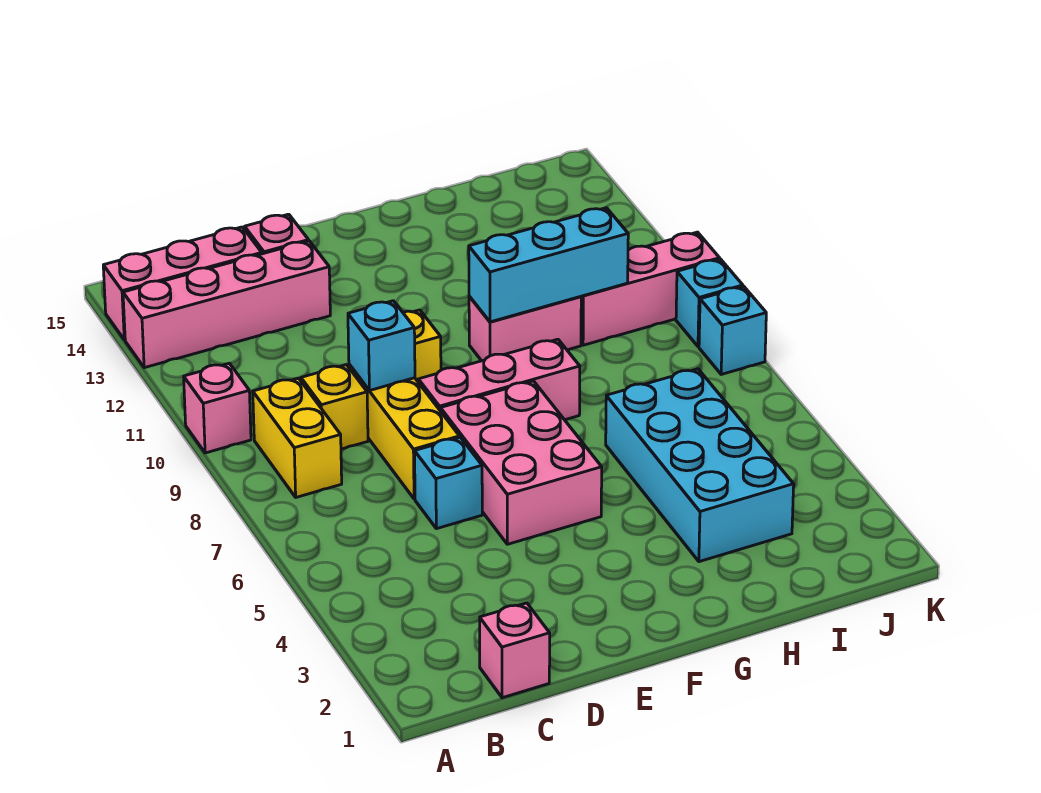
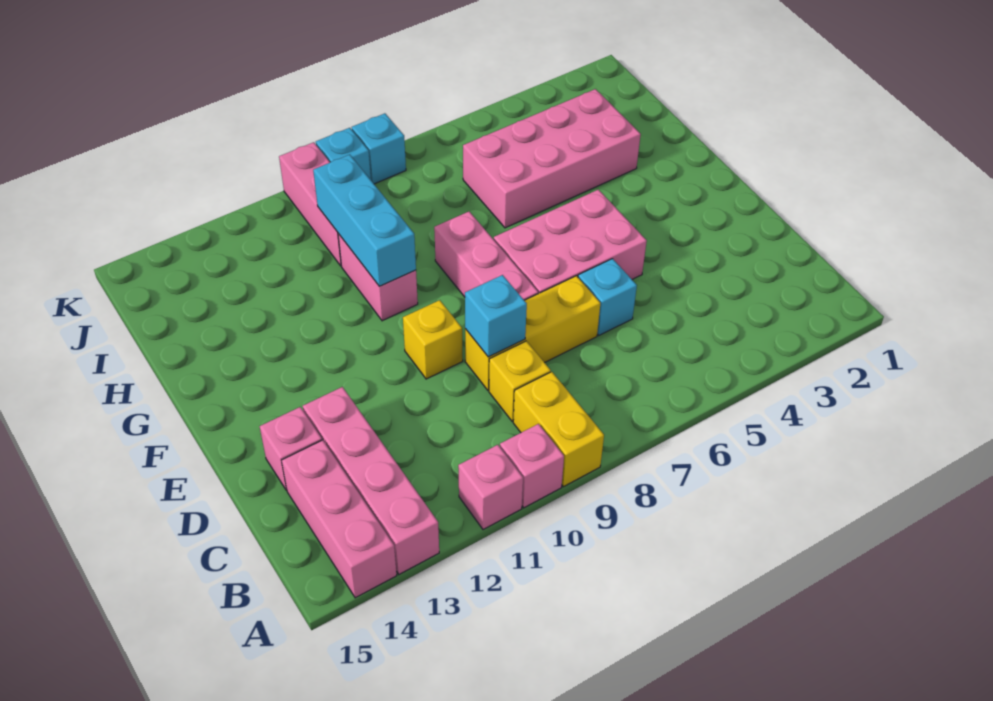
yellow 1x2 brick [253,378,342,497] -> yellow 1x2 brick turned to [513,372,604,487]
pink 1x1 brick [480,603,550,698] -> pink 1x1 brick moved to [458,445,523,530]
cyan 2x4 brick [606,369,794,562] -> pink 2x4 brick [463,89,641,228]

